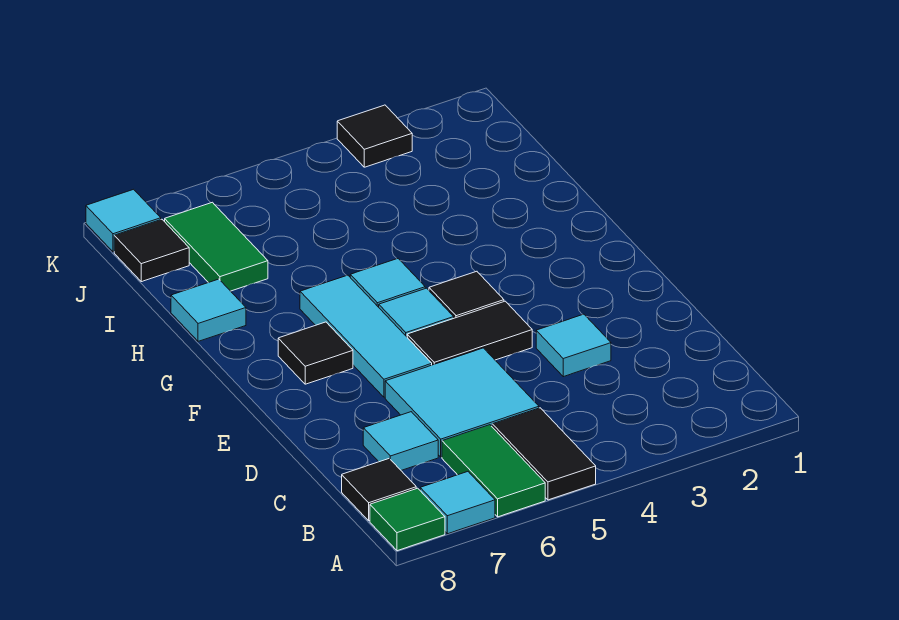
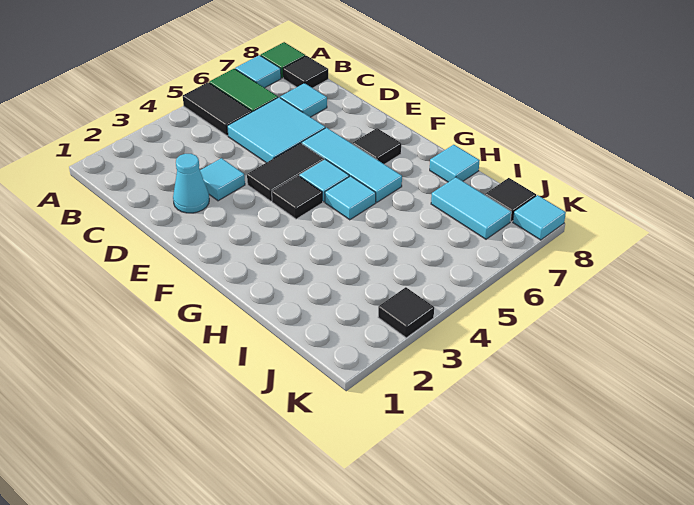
none -> cyan 1x1 cone [173,154,209,213]
green 1x2 tile [164,202,268,291] -> cyan 1x2 tile [431,177,511,239]

